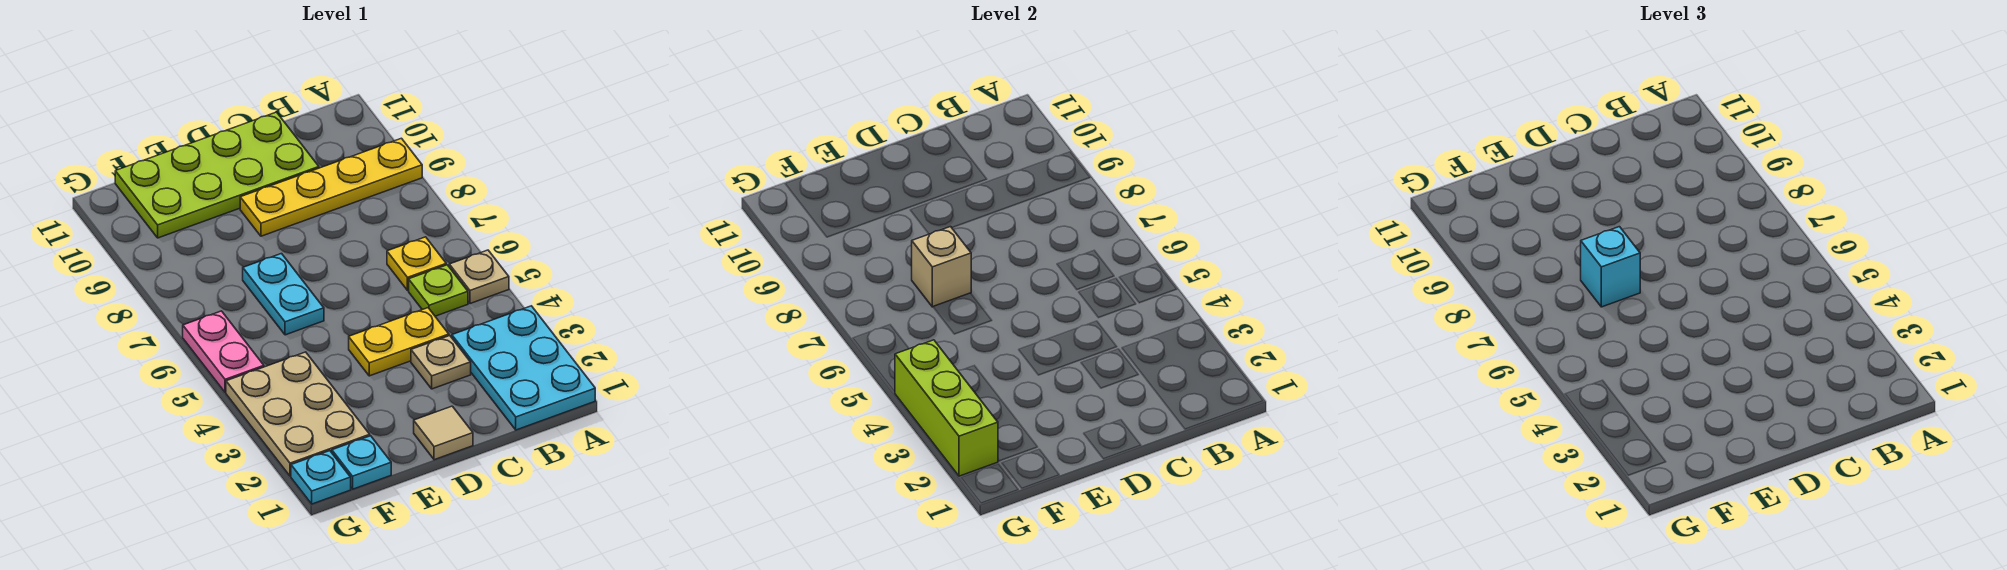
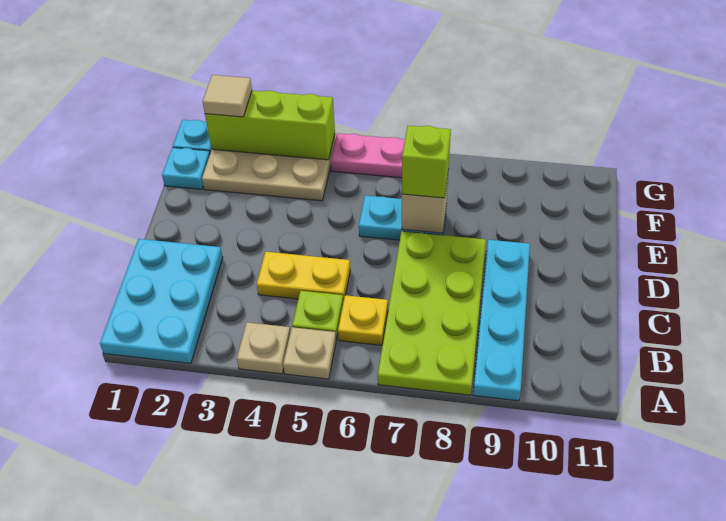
cyan 2x3 plate [452,306,595,430] -> cyan 2x3 plate turned to [100,239,223,363]
yellow 1x4 plate [240,138,422,236] -> cyan 1x4 plate [473,240,530,401]
tan 1x1 plate [411,336,471,389] -> tan 1x1 plate moved to [237,322,290,374]
yellow 1x2 plate [349,308,449,376] -> yellow 1x2 plate turned to [257,252,350,302]
lime 2x4 plate [115,112,319,238] -> lime 2x4 plate moved to [378,231,486,395]
tan 1x1 tile [414,406,473,460] -> tan 1x1 tile moved to [202,75,252,117]
cyan 1x1 brick [1581,227,1640,307] -> lime 1x1 brick [402,126,451,198]

